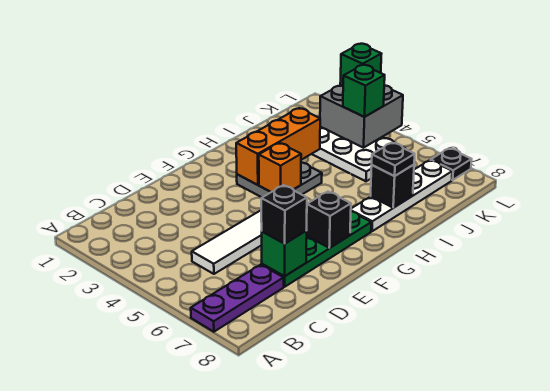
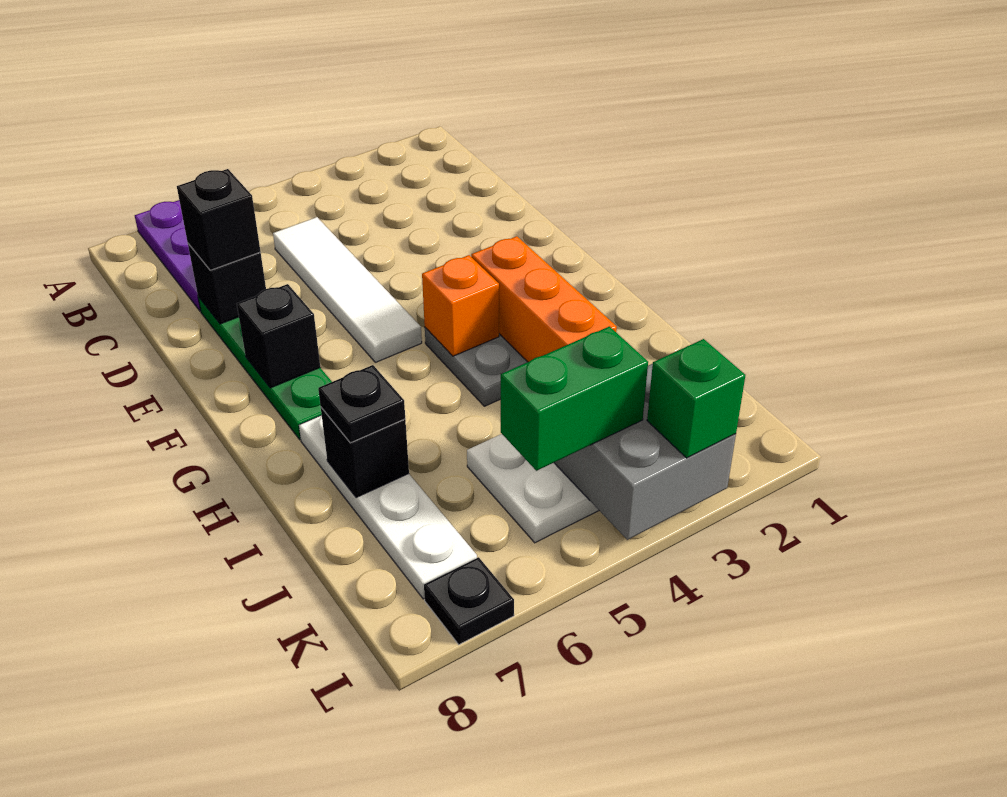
green 1x1 brick [262,231,307,276] -> black 1x1 brick [188,244,266,324]
green 1x1 brick [343,65,385,117] -> green 1x2 brick [501,327,648,471]

